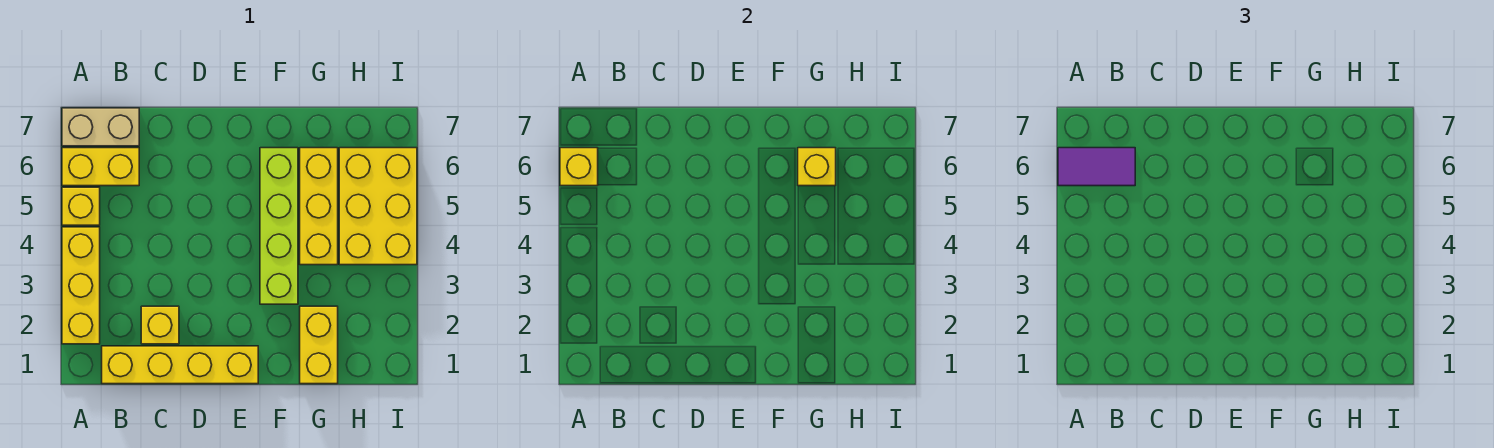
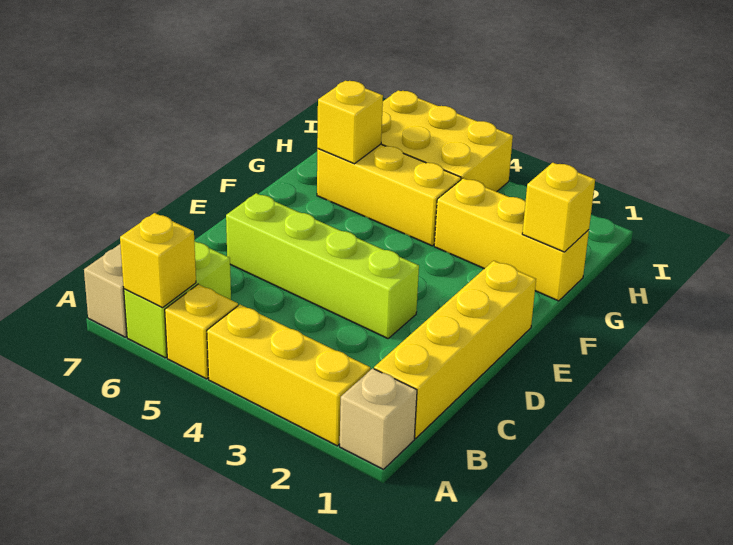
none -> tan 1x1 brick [340,368,417,469]
yellow 1x2 brick [62,148,139,186] -> lime 1x2 brick [124,241,231,358]
purple 1x2 tile [1058,148,1135,186] -> none
yellow 1x1 brick [141,306,179,344] -> yellow 1x1 brick moved to [522,163,595,252]
lime 1x4 brick [260,148,298,304] -> lime 1x4 brick moved to [226,193,419,338]
yellow 1x2 brick [300,306,338,384] -> yellow 1x3 brick [434,178,589,301]

